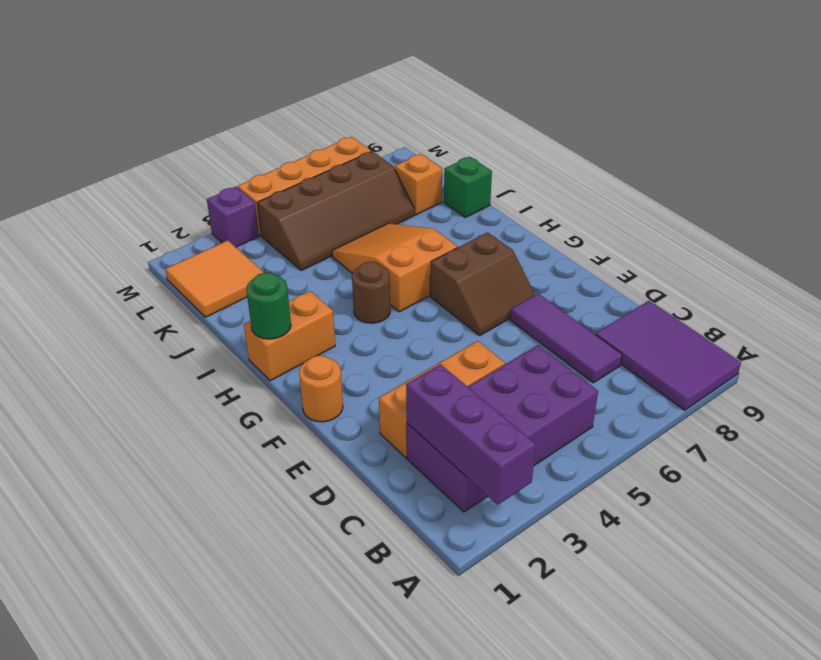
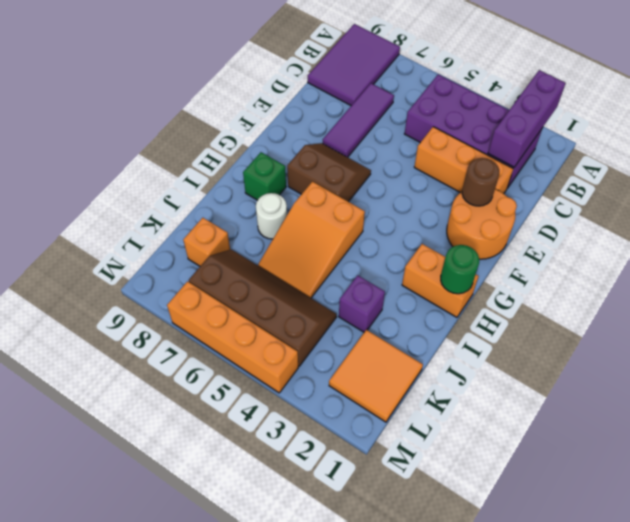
orange 1x1 round brick [299,356,343,422] -> orange 2x2 round brick [447,189,517,259]
brown 1x1 round brick [352,262,390,323] -> brown 1x1 round brick moved to [462,158,499,206]
none -> white 1x1 round brick [256,193,287,239]
green 1x1 brick [444,157,492,218] -> green 1x1 brick moved to [243,152,286,200]
purple 1x1 brick [207,187,259,247] -> purple 1x1 brick moved to [339,275,385,332]

